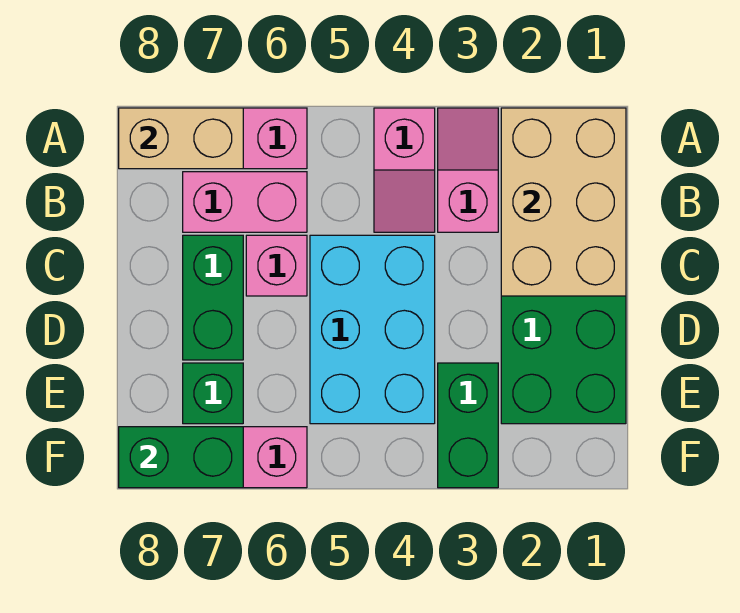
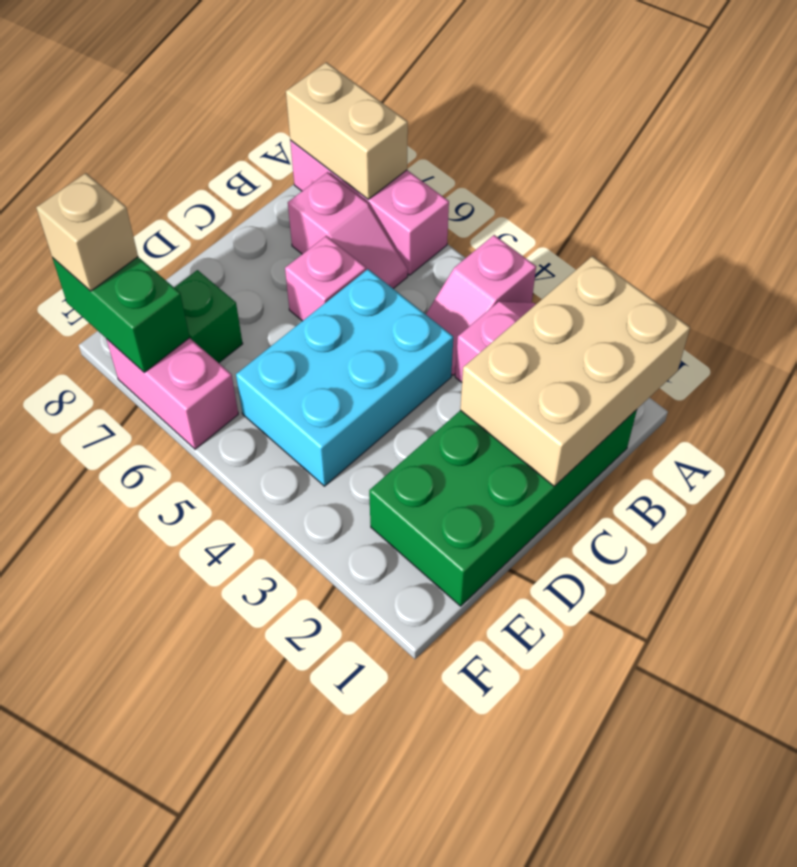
pink 1x2 brick [183,172,307,232] -> pink 1x2 slope [288,172,408,289]
green 1x2 brick [183,235,243,360] -> none
green 1x2 brick [438,363,498,488] -> none
none -> tan 1x1 brick [36,173,138,291]

